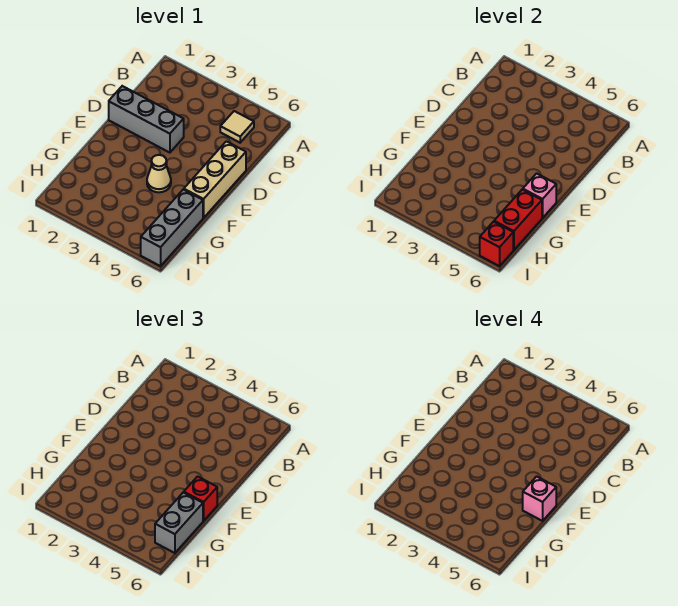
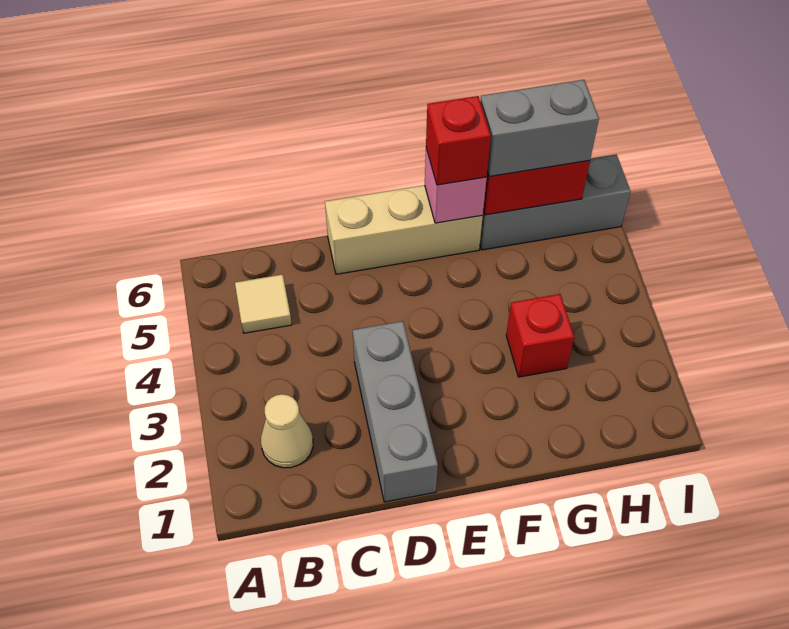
tan 1x1 cone [147,155,171,192] -> tan 1x1 cone moved to [261,394,313,468]
pink 1x1 brick [523,476,556,521] -> none
red 1x1 brick [480,222,513,266] -> red 1x1 brick moved to [506,294,574,377]

